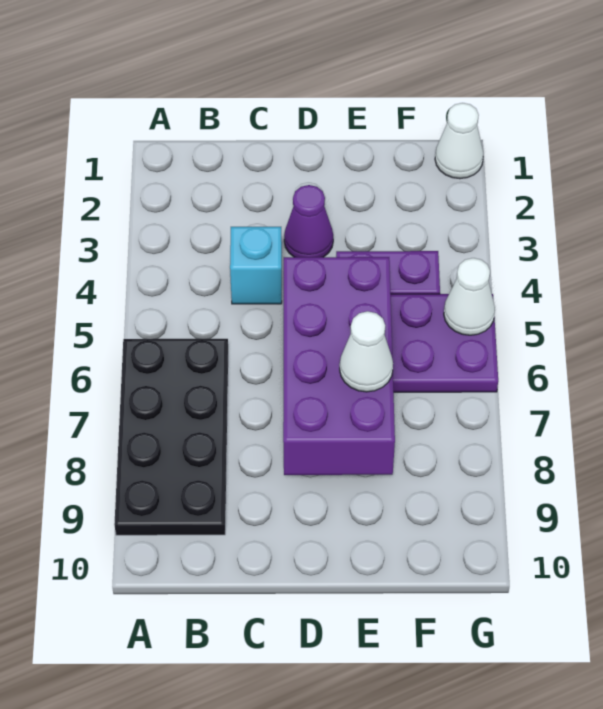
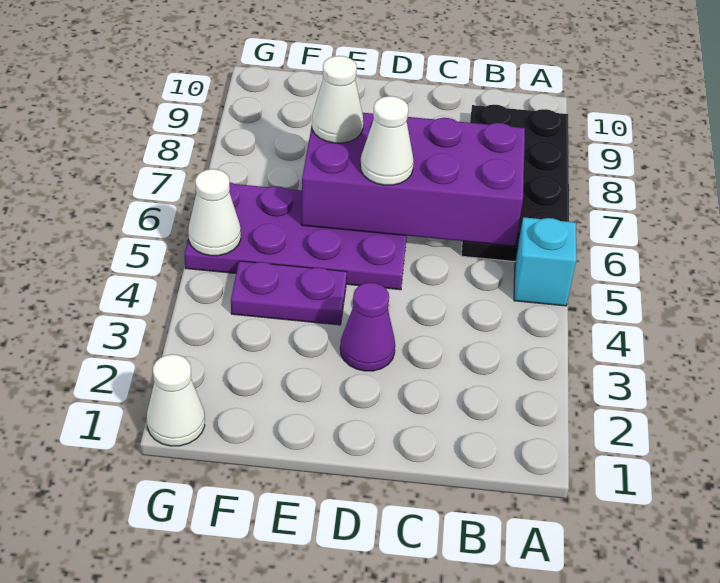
cyan 1x1 brick [230,227,282,304] -> cyan 1x1 brick moved to [514,217,576,306]
purple 2x4 brick [283,257,395,475] -> purple 2x4 brick turned to [301,113,525,246]
none -> white 1x1 cone [360,96,414,185]

